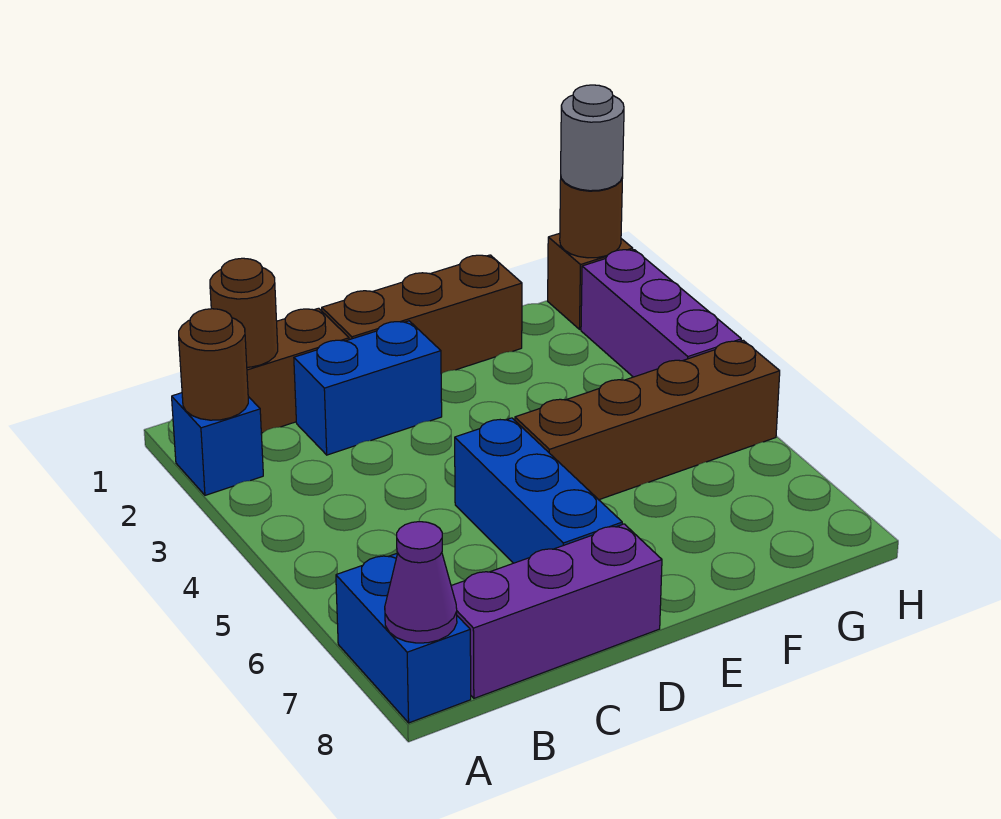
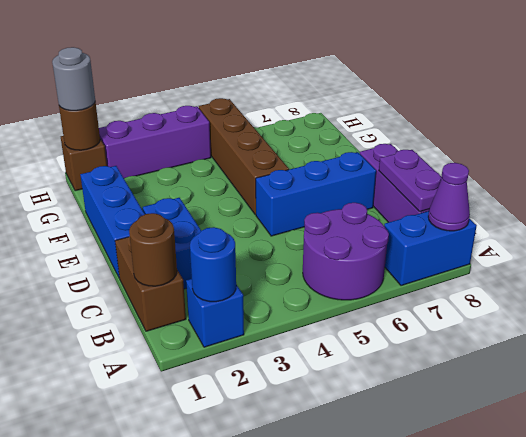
brown 1x1 round brick [179,309,248,420] -> blue 1x1 round brick [190,227,236,302]
none -> purple 2x2 round brick [303,203,389,300]
none -> purple 1x2 plate [379,150,442,212]
brown 1x3 brick [322,255,522,374] -> blue 1x3 brick [80,166,145,278]

